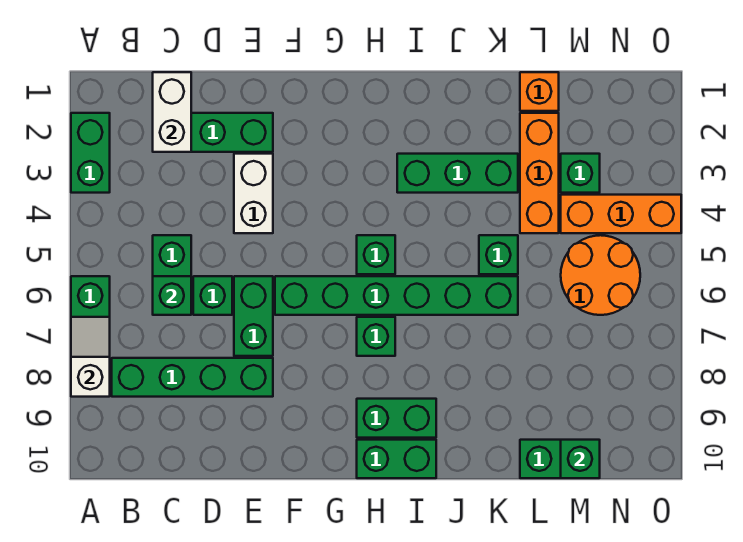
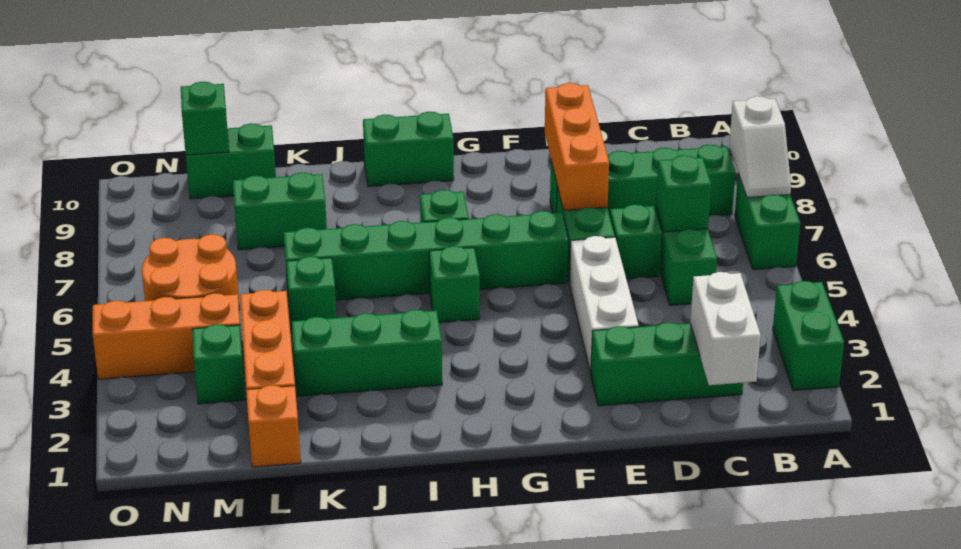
white 1x2 brick [234,154,273,233] -> white 1x3 brick [569,236,639,373]
none -> orange 1x3 brick [545,83,609,210]
green 1x2 brick [357,399,436,438] -> green 1x2 brick moved to [233,172,327,250]

